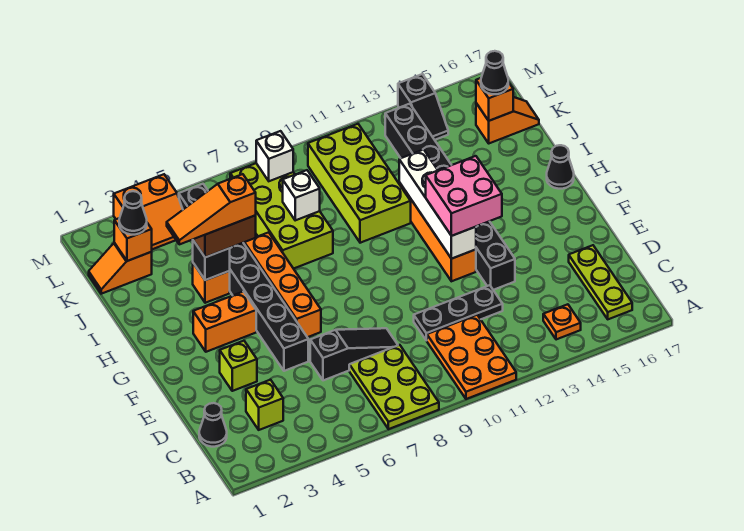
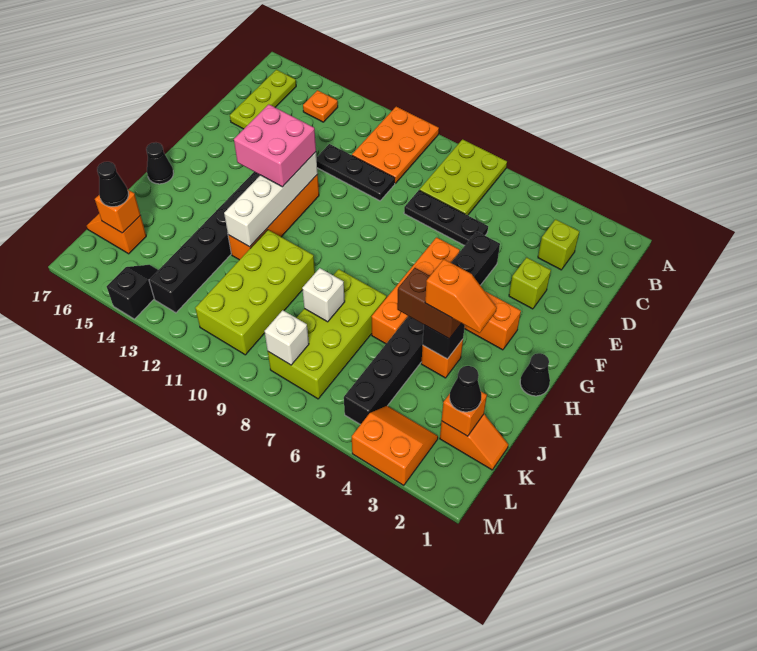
black 1x1 cone [199,403,227,447] -> black 1x1 cone moved to [520,353,550,396]
black 1x3 slope [310,328,398,380] -> black 1x3 plate [404,190,488,246]
orange 1x3 slope [167,174,256,244] -> orange 1x2 slope [425,259,497,333]

